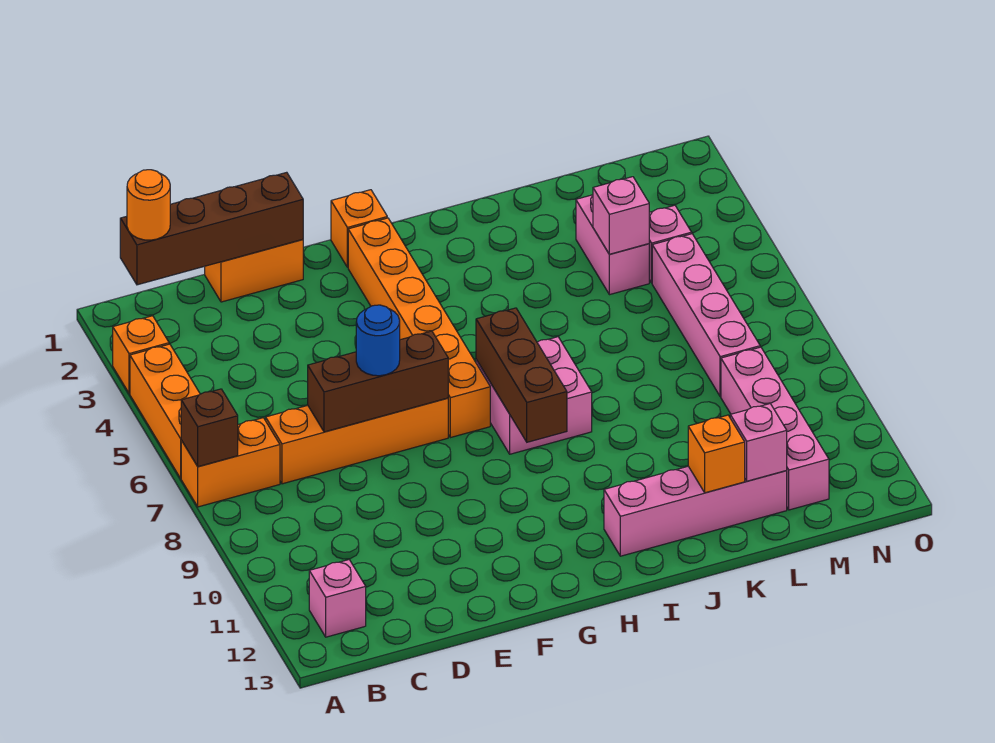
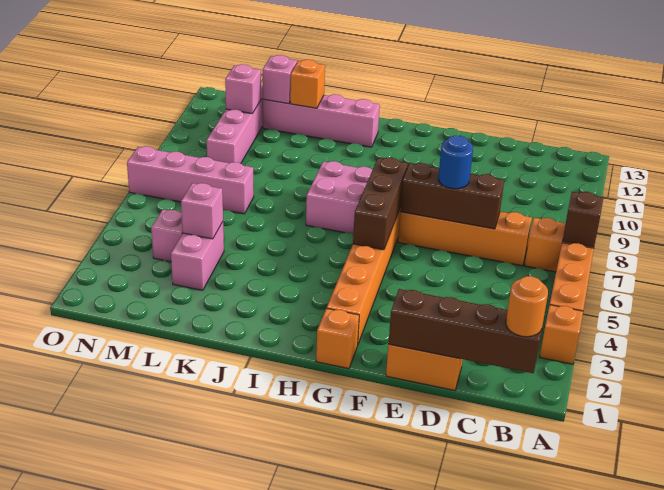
pink 1x1 brick [309,560,366,637] -> pink 1x1 brick moved to [225,64,261,114]
brown 1x3 brick [476,308,567,442] -> brown 1x3 brick moved to [353,158,408,250]
pink 1x4 brick [652,234,760,397] -> pink 1x4 brick turned to [127,146,254,214]

